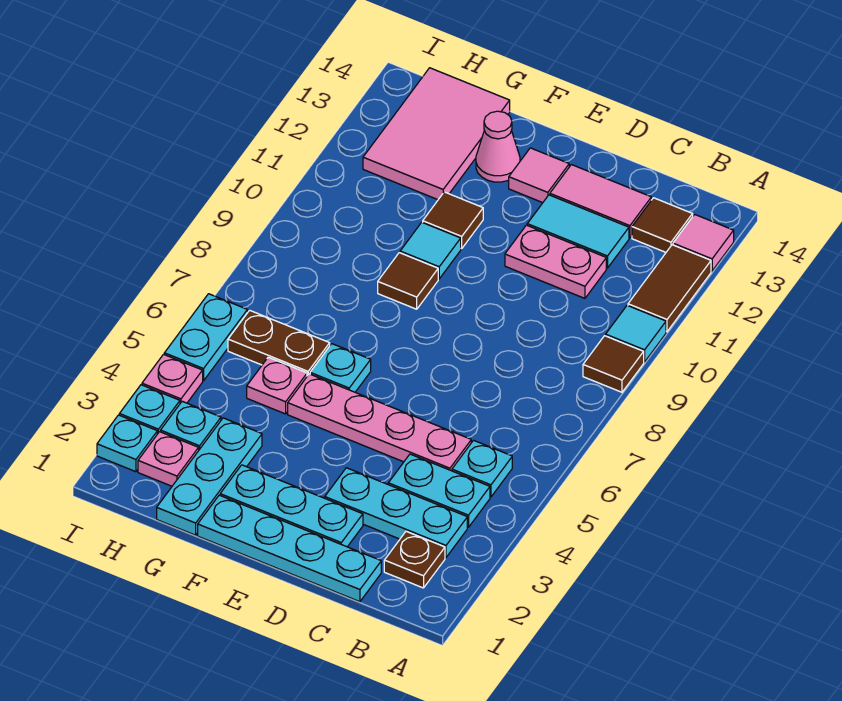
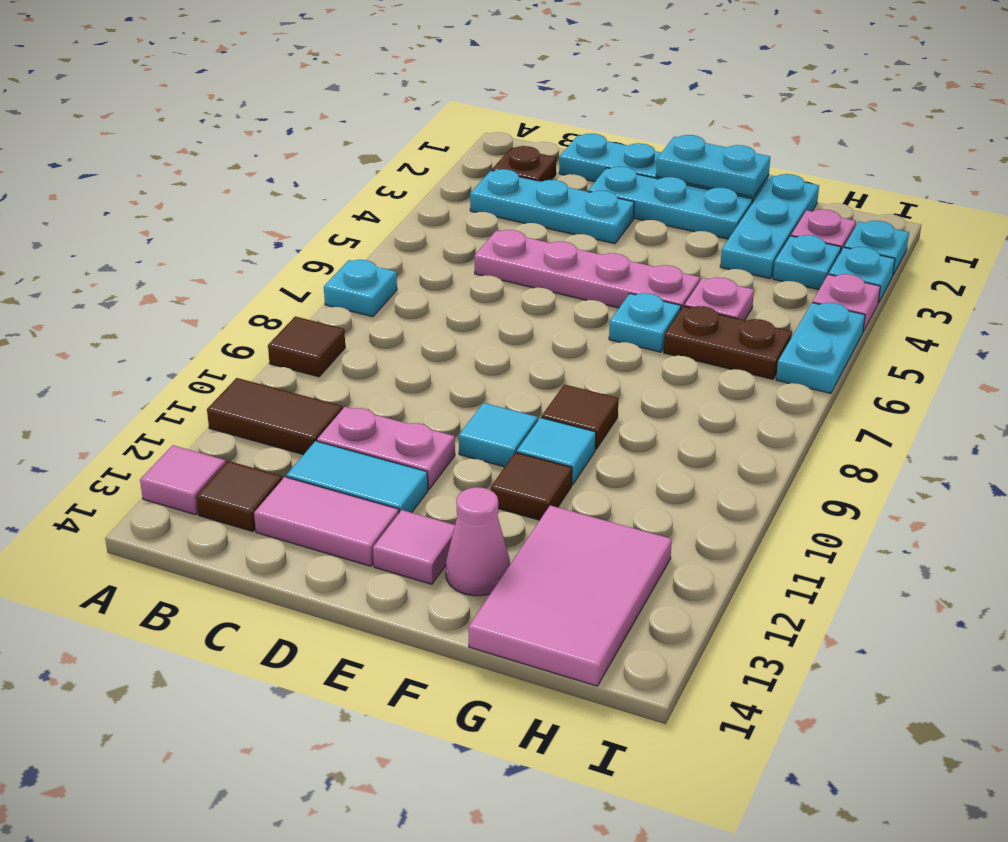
cyan 1x1 tile [606,305,666,362] -> cyan 1x1 tile moved to [459,403,538,467]
brown 1x2 tile [628,245,711,332] -> brown 1x2 tile turned to [207,378,342,455]
cyan 1x2 plate [388,454,490,527] -> cyan 1x2 plate moved to [656,135,770,197]
cyan 1x1 plate [452,440,512,497] -> cyan 1x1 plate moved to [324,260,397,317]

